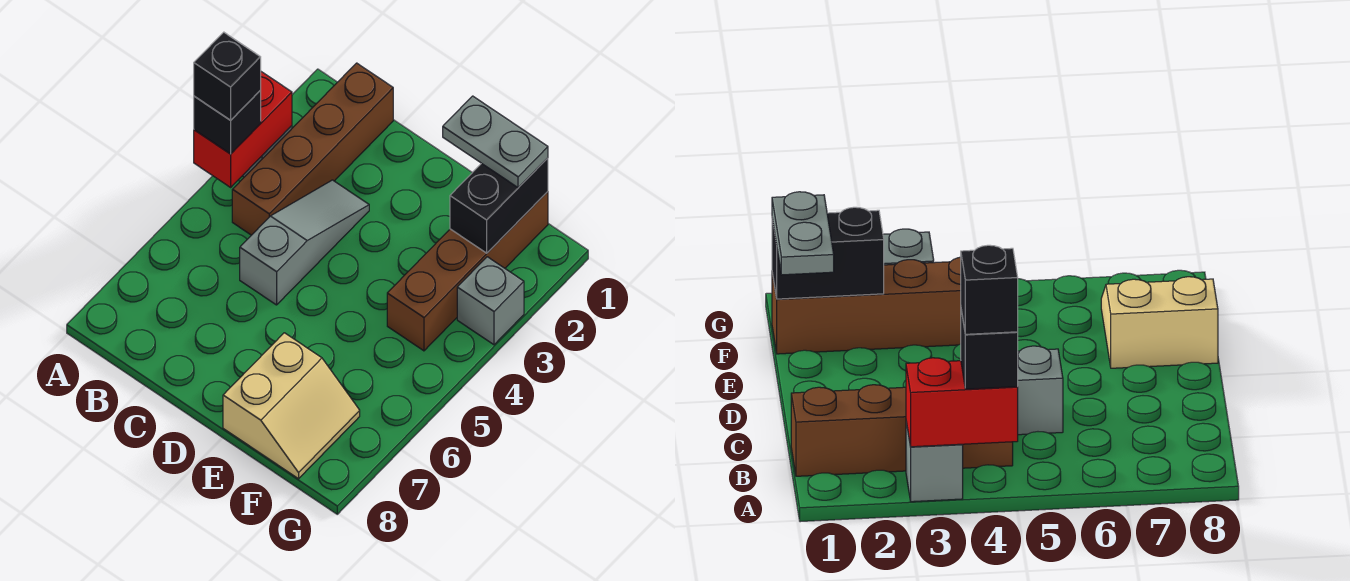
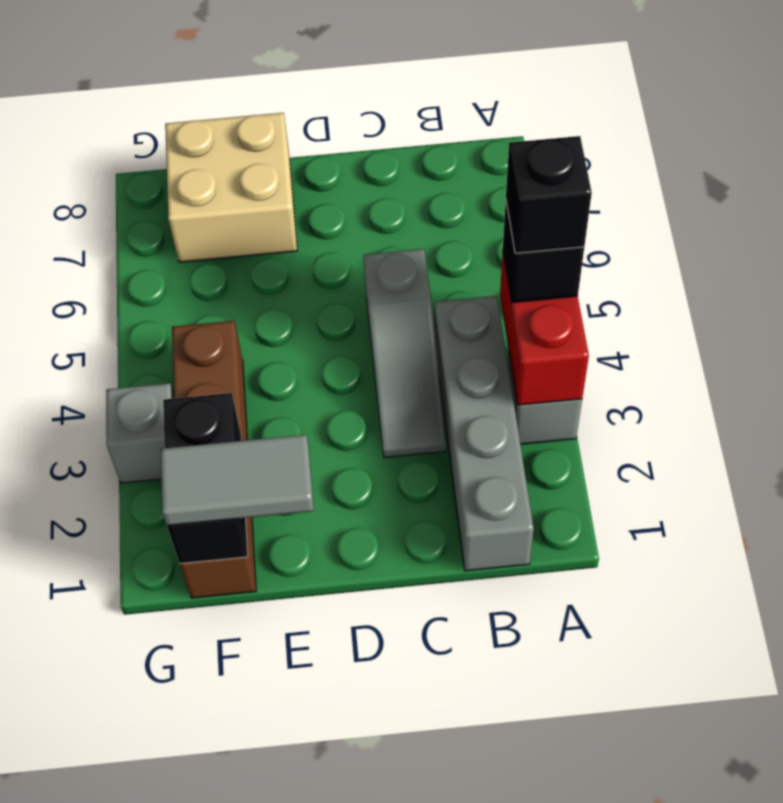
brown 1x4 brick [232,63,393,235] -> grey 1x4 brick [435,296,534,571]
grey 1x2 plate [443,96,548,188] -> grey 1x2 tile [161,435,314,526]
tan 2x2 slope [223,333,360,479] -> tan 2x2 brick [165,113,297,262]

